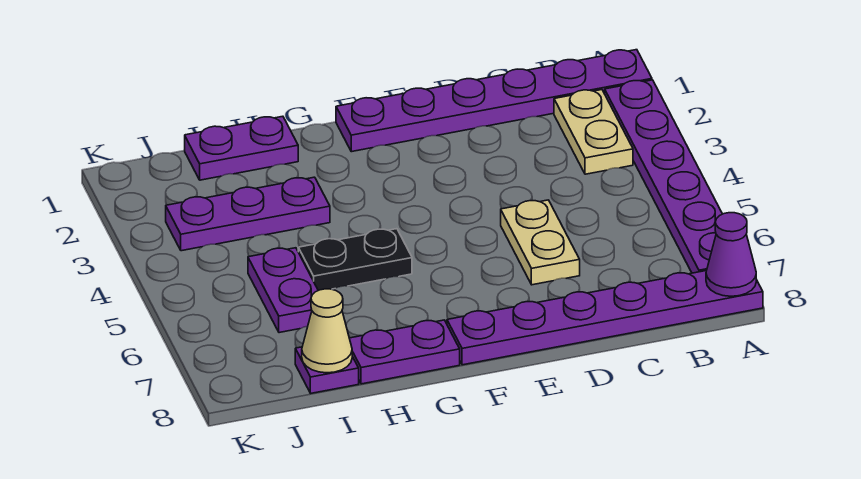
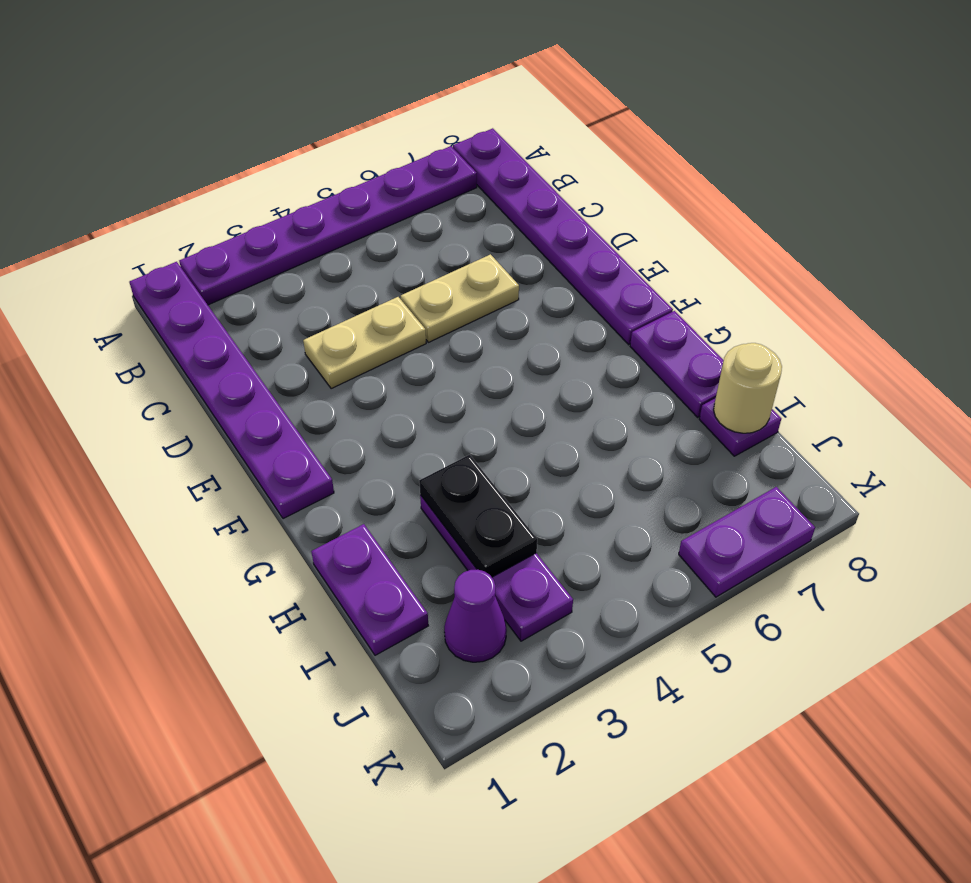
purple 1x1 cone [706,213,756,296] -> purple 1x1 cone moved to [444,569,507,662]
tan 1x2 plate [554,90,633,174] -> tan 1x2 plate moved to [303,297,426,389]
black 1x2 plate [298,229,412,291] -> black 1x2 plate moved to [419,455,537,577]
purple 1x2 plate [248,248,318,333] -> purple 1x2 plate moved to [679,487,815,597]
tan 1x1 cone [302,289,352,373] -> tan 1x1 round brick [714,343,782,433]

